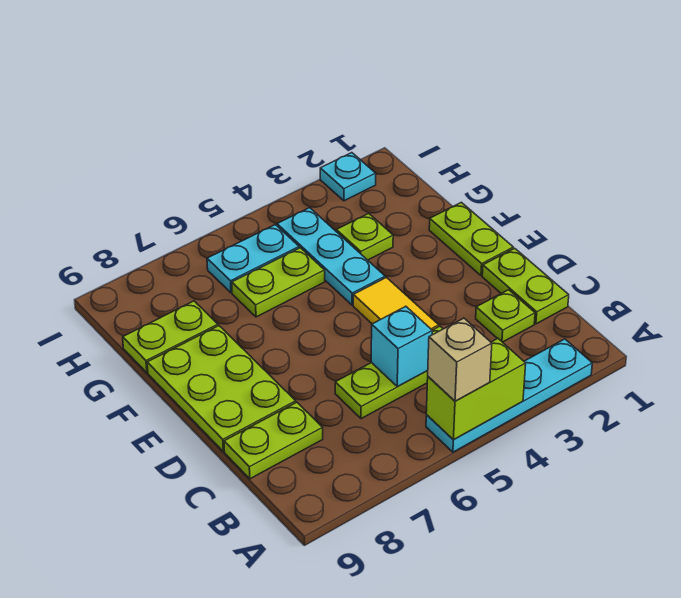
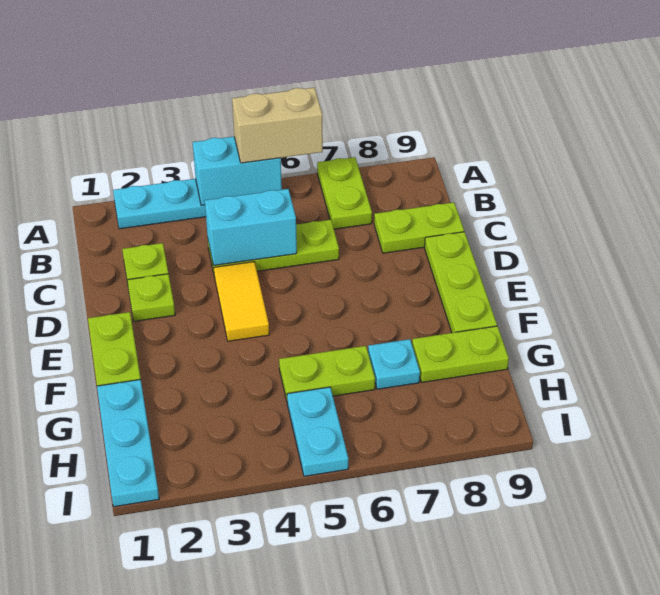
lime 1x2 brick [426,339,526,440] -> cyan 1x2 brick [193,137,282,205]
tan 1x1 brick [428,318,492,401] -> tan 1x2 brick [232,88,323,163]
lime 1x2 plate [482,248,569,324] -> lime 1x2 plate moved to [317,157,372,229]
cyan 1x1 brick [371,306,432,386] -> cyan 1x2 brick [205,189,297,266]
lime 2x3 plate [147,326,296,451] -> lime 1x3 plate [425,232,497,333]
cyan 1x3 plate [277,208,385,305] -> cyan 1x3 plate moved to [97,380,159,507]
lime 1x1 plate [336,213,393,260] -> lime 1x1 plate moved to [127,274,175,321]
cyan 1x2 plate [207,225,299,293] -> cyan 1x2 plate turned to [287,387,349,476]
cyan 1x1 plate [320,153,376,201] -> cyan 1x1 plate moved to [368,339,420,389]

